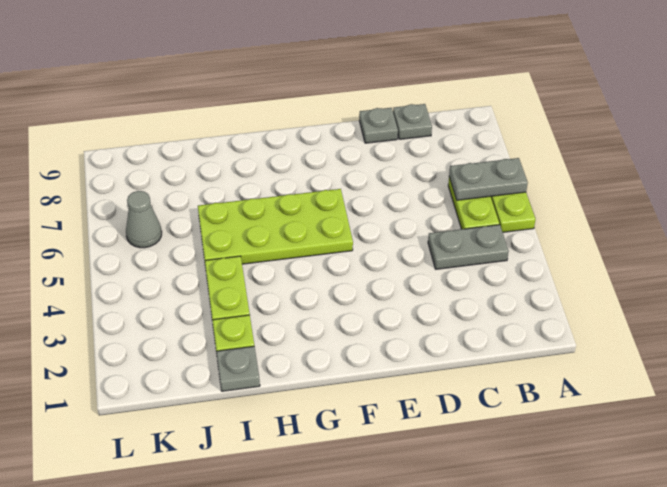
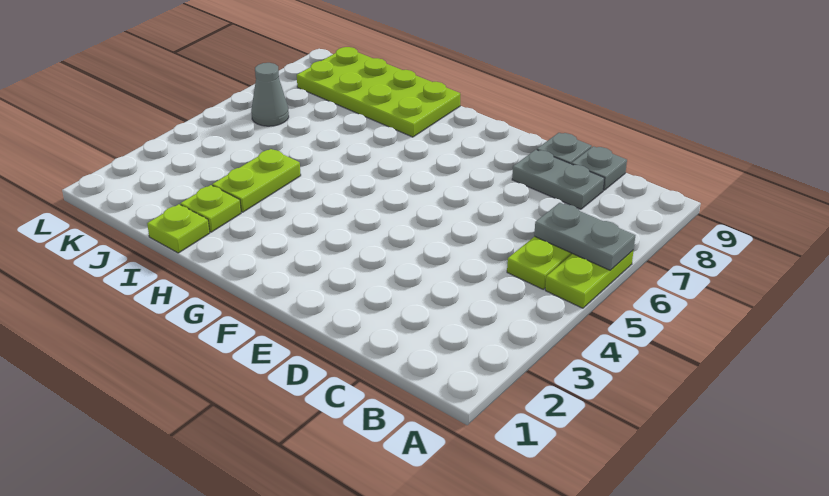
grey 1x2 plate [428,225,509,269] -> grey 1x2 plate moved to [512,150,605,209]
lime 2x4 plate [198,189,353,264] -> lime 2x4 plate moved to [297,47,460,137]
grey 1x1 plate [216,346,260,391] -> lime 1x1 plate [147,204,210,253]

